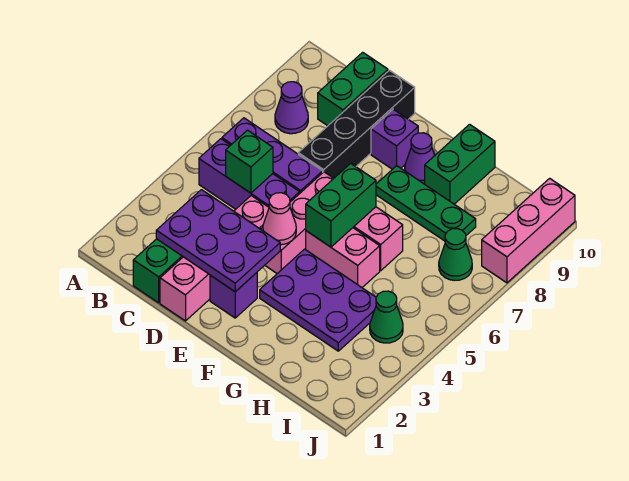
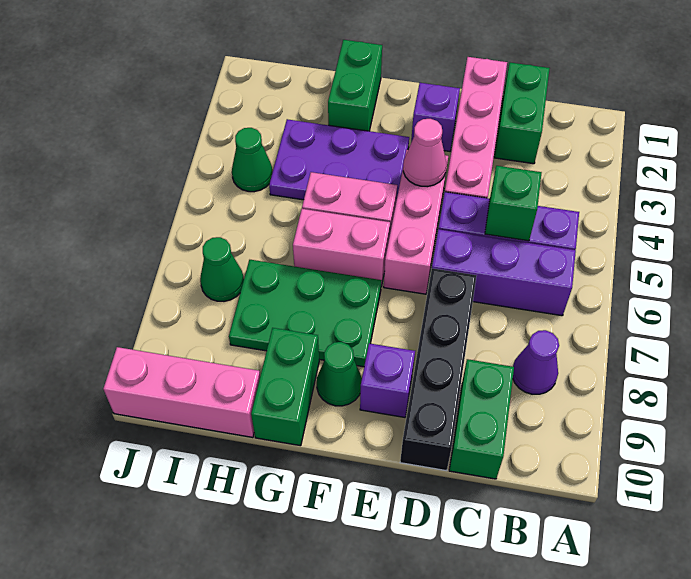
purple 2x3 plate [156,190,280,292] -> none
green 1x2 brick [306,163,376,247] -> green 1x2 brick moved to [328,40,382,131]
green 1x3 plate [376,166,476,241] -> green 2x3 plate [229,260,382,367]
purple 1x1 cone [405,133,435,184] -> green 1x1 cone [317,342,362,406]
pink 1x3 brick [482,178,575,283] -> pink 1x3 brick turned to [103,347,260,437]

